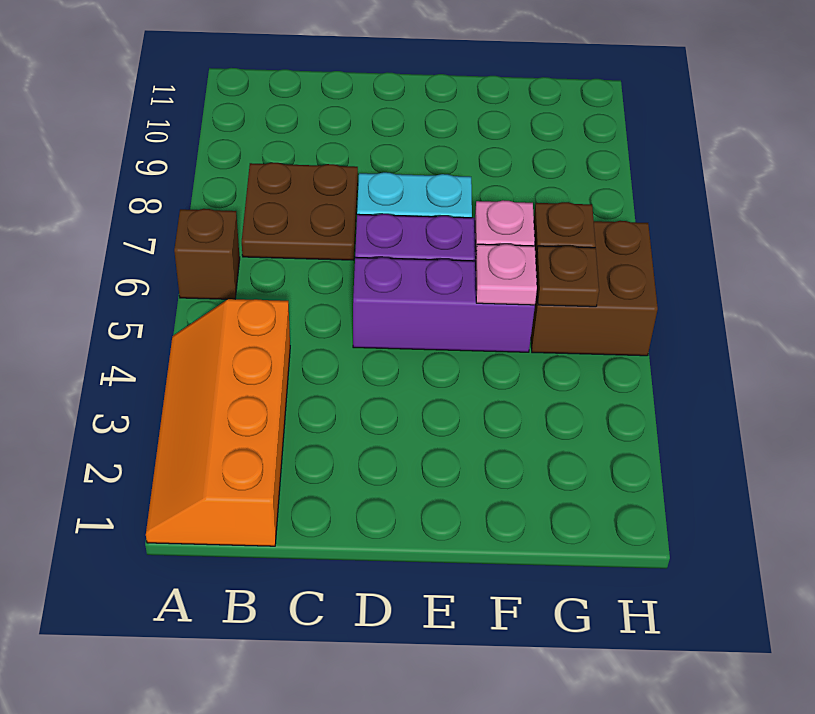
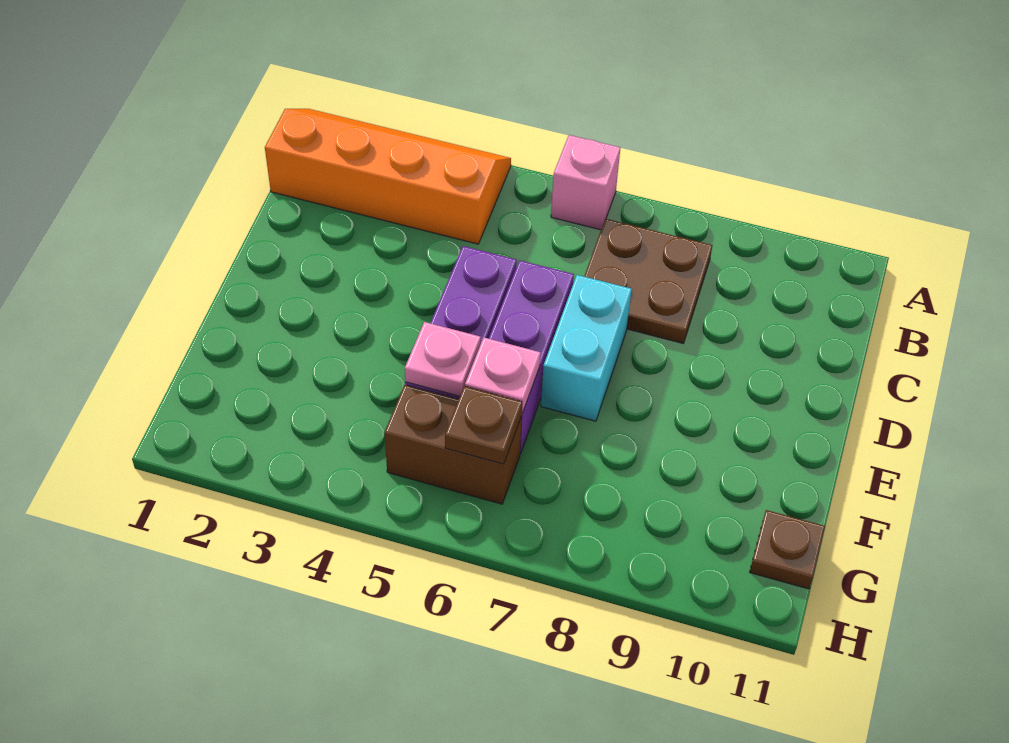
brown 1x1 brick [174,209,240,299] -> pink 1x1 brick [551,135,620,230]
brown 2x2 brick [531,221,658,356] -> brown 1x2 brick [384,385,522,504]
brown 1x1 plate [536,246,599,307] -> brown 1x1 plate moved to [750,510,825,589]

